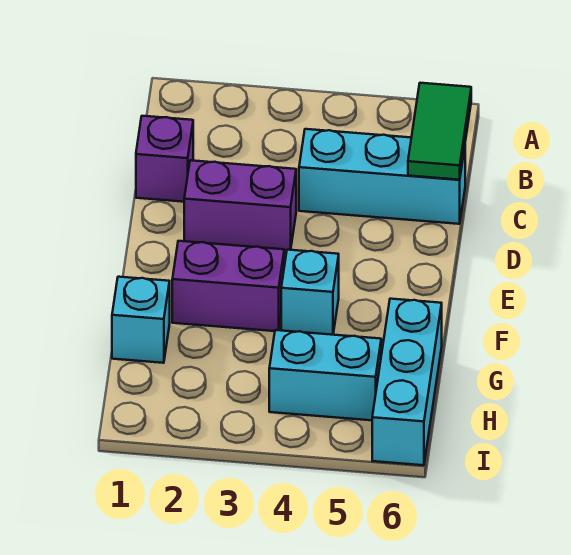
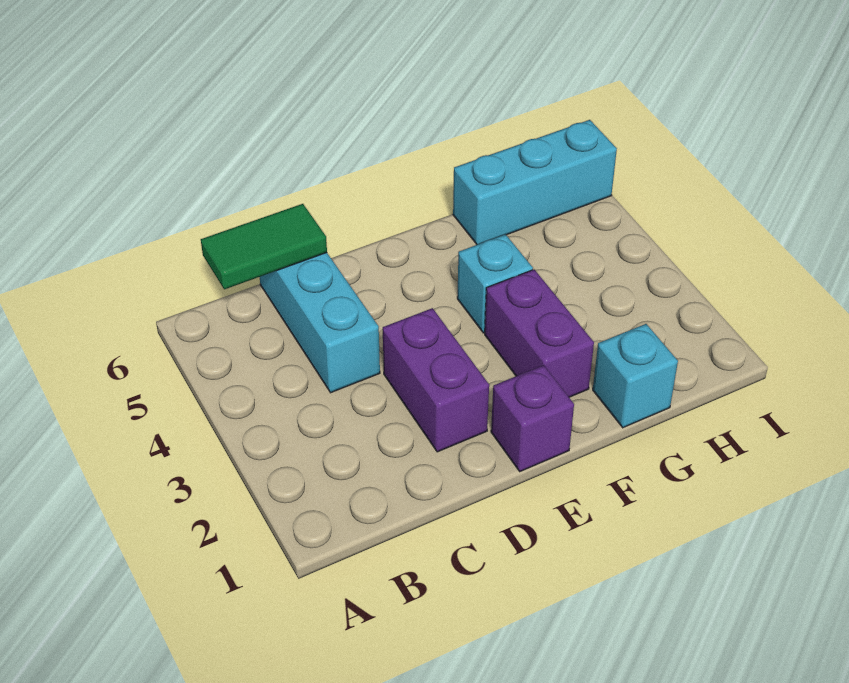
purple 1x1 brick [136,116,193,202] -> purple 1x1 brick moved to [491,365,574,471]
cyan 1x2 brick [269,330,381,420] -> none

